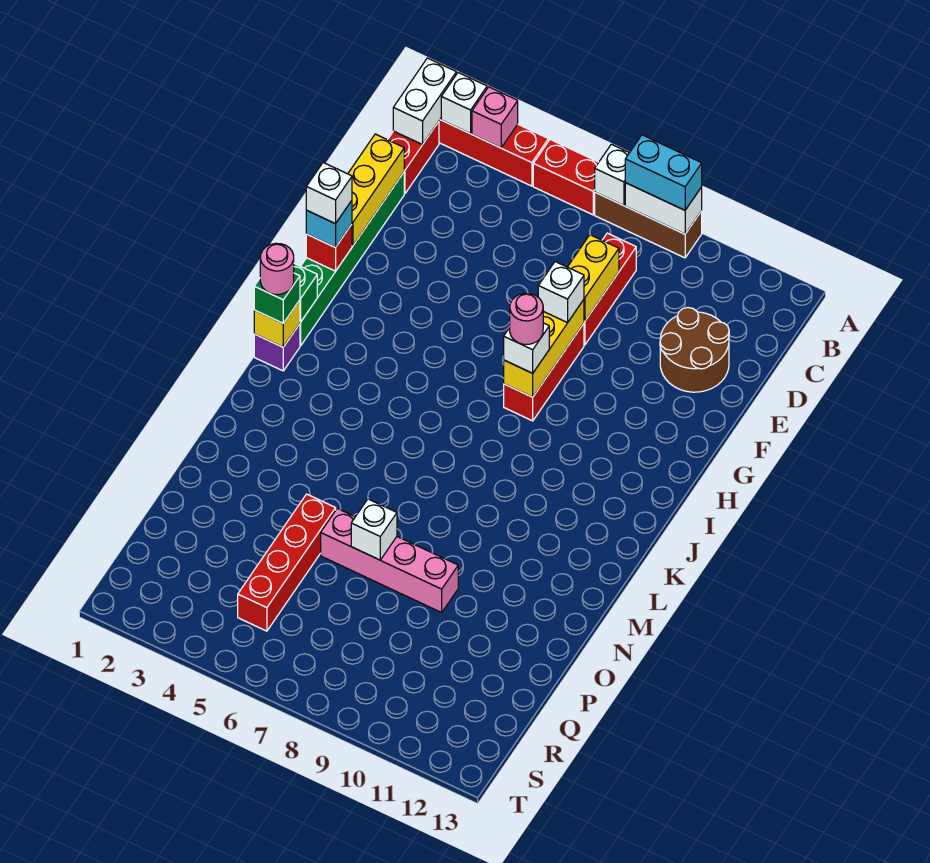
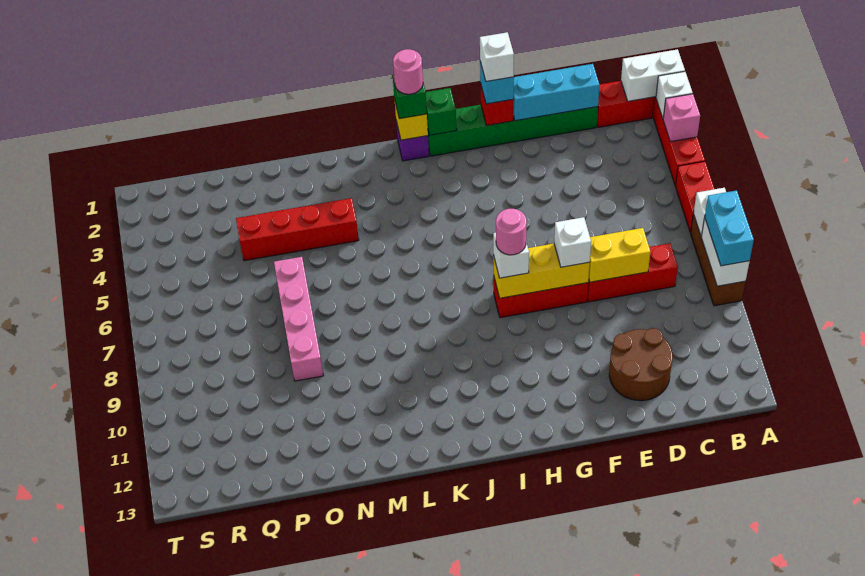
yellow 1x3 brick [348,134,404,246] -> cyan 1x3 brick [513,64,600,121]
red 1x4 brick [238,494,336,631] -> red 1x4 brick moved to [236,198,359,261]
white 1x1 brick [351,499,397,560] -> none

